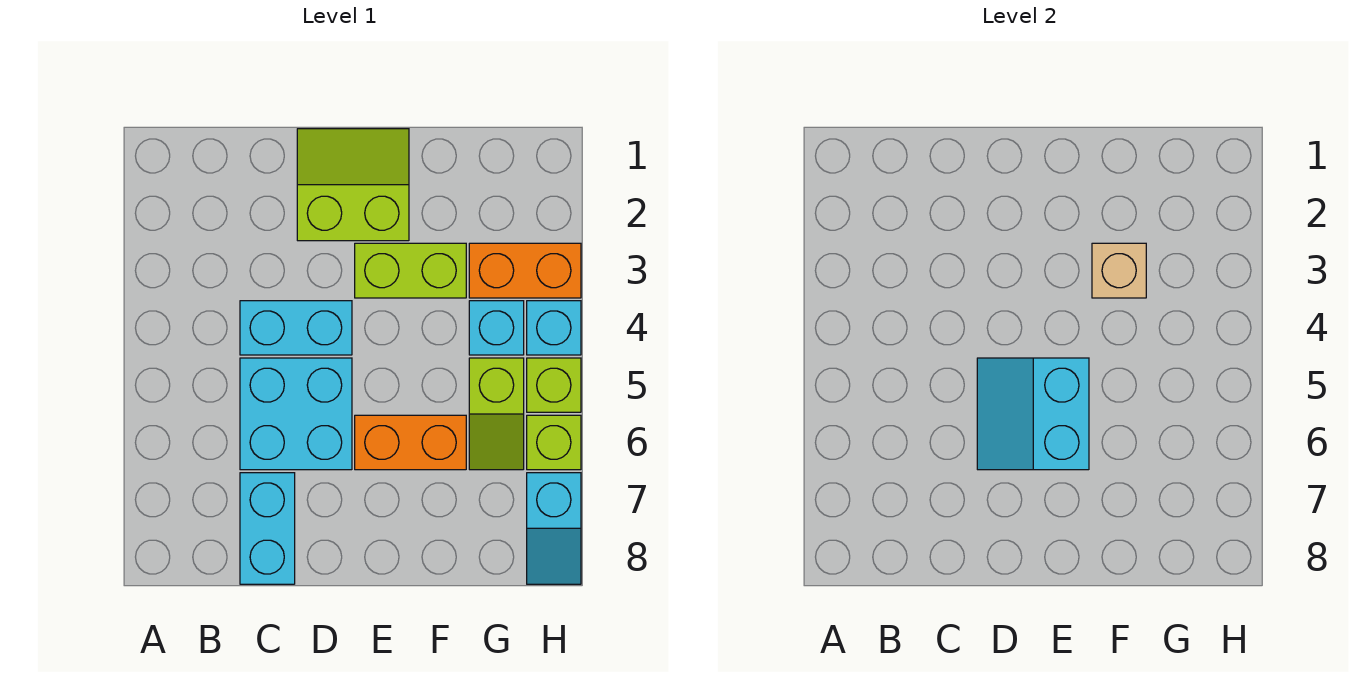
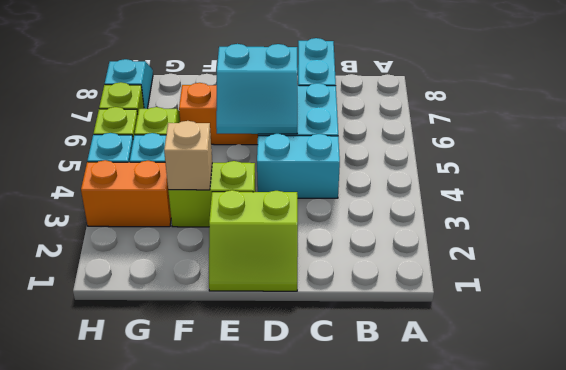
cyan 2x2 slope [977,358,1089,470] -> cyan 2x2 slope turned to [216,44,298,134]

